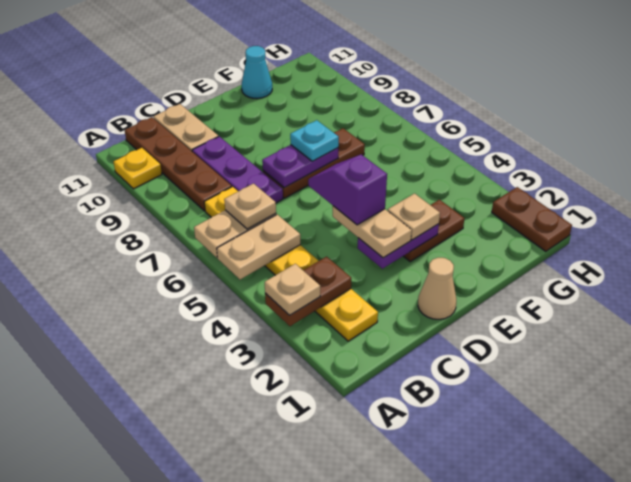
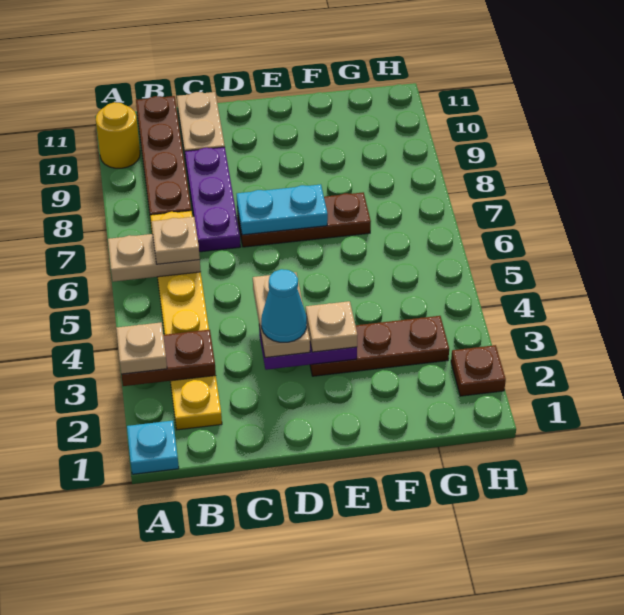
tan 1x2 plate [217,215,300,279] -> none
yellow 1x1 plate [113,148,162,189] -> yellow 1x1 round brick [96,102,140,168]
tan 1x1 cone [418,258,456,319] -> none
purple 1x2 slope [308,155,387,225] -> none
purple 1x2 plate [262,145,338,188] -> cyan 1x2 plate [237,184,328,235]
brown 1x2 plate [403,200,465,261] -> brown 1x3 plate [310,316,449,376]
cyan 1x1 plate [290,120,339,161] -> cyan 1x1 plate moved to [127,421,179,474]
cyan 1x1 cone [242,46,272,99] -> cyan 1x1 cone moved to [261,269,307,342]
brown 1x2 plate [492,187,572,251] -> brown 1x1 plate [451,345,506,396]

